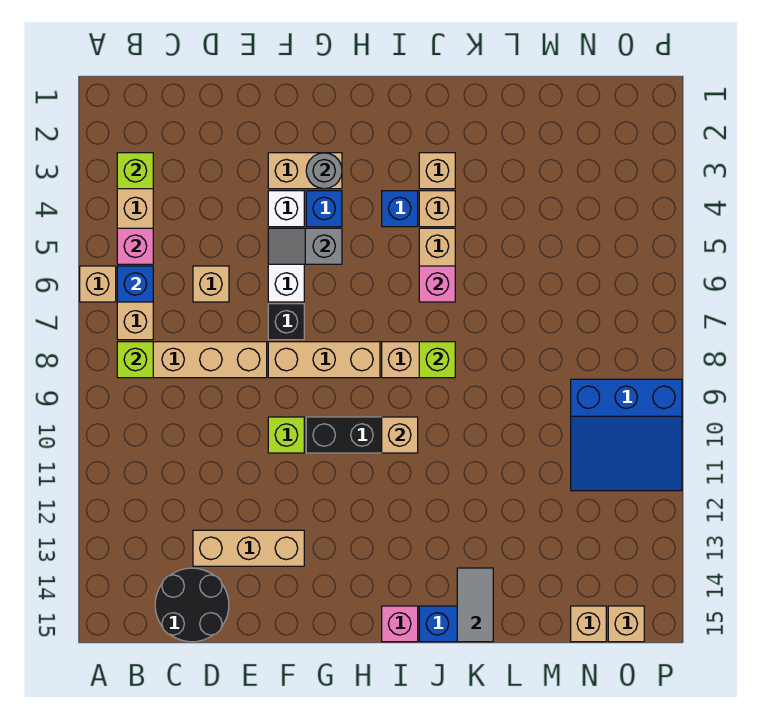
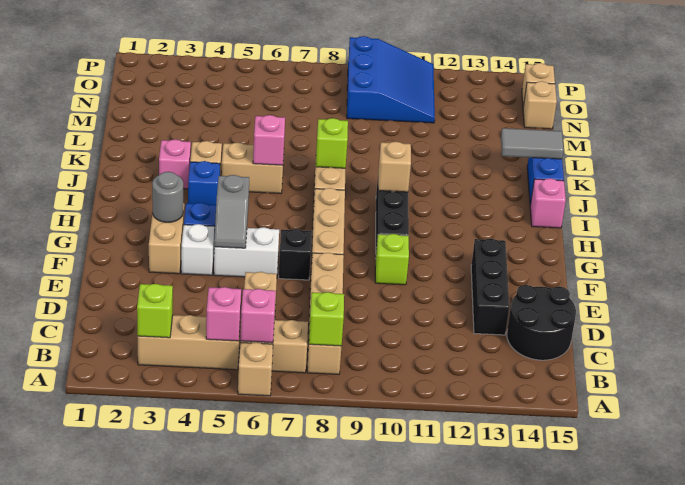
blue 1x1 brick [117,266,153,302] -> pink 1x1 brick [240,289,276,343]
tan 1x3 brick [193,530,304,566] -> black 1x3 brick [471,239,509,335]
tan 1x1 brick [419,153,455,189] -> pink 1x1 brick [159,139,191,189]

